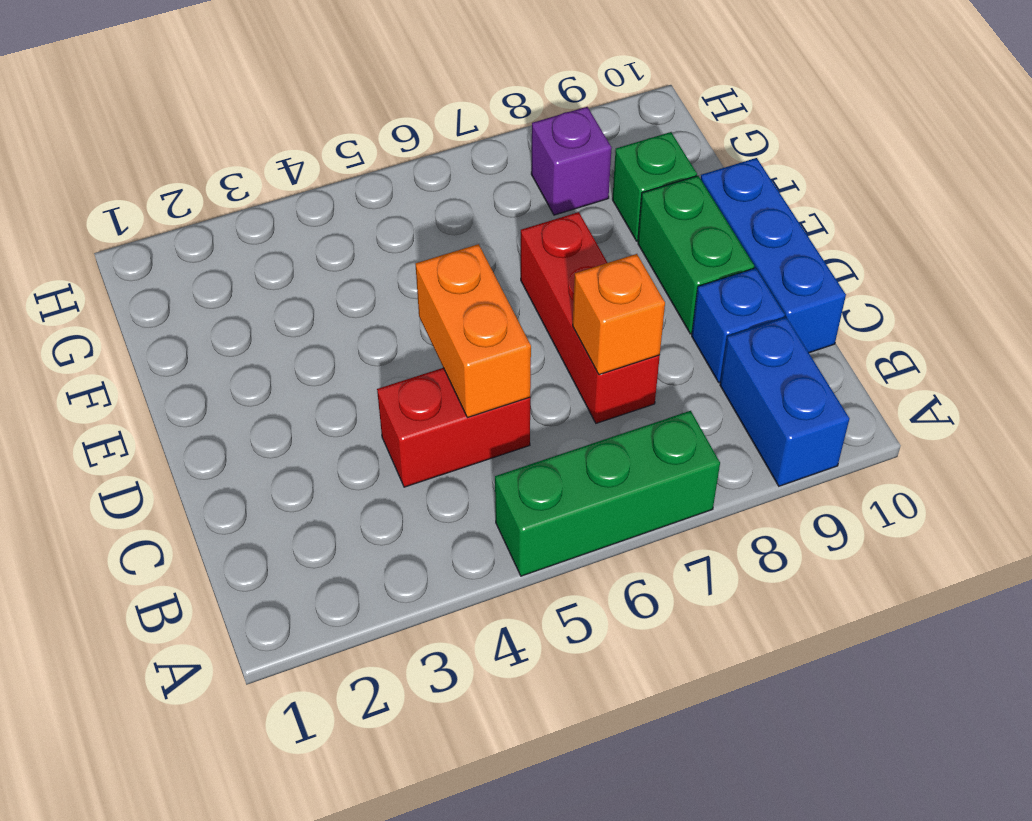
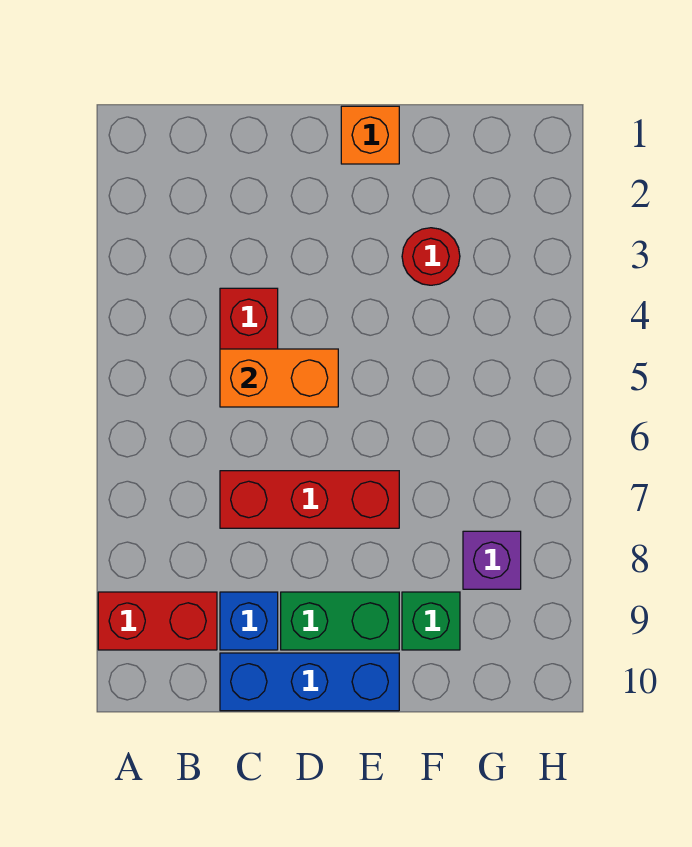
green 1x3 brick [495,411,720,576] -> none
blue 1x2 brick [720,317,849,486] -> red 1x2 brick [98,592,217,650]
orange 1x1 brick [573,254,665,375] -> orange 1x1 brick moved to [341,106,399,164]
none -> red 1x1 round brick [402,228,460,285]

